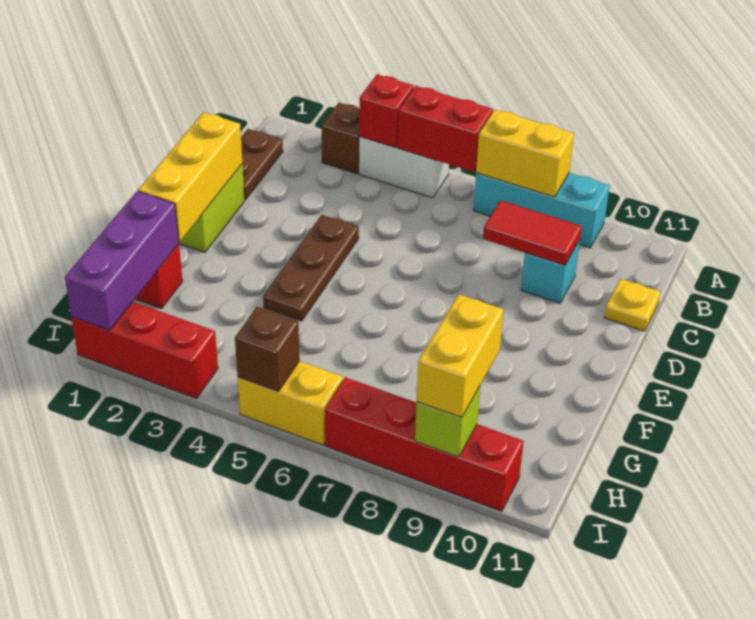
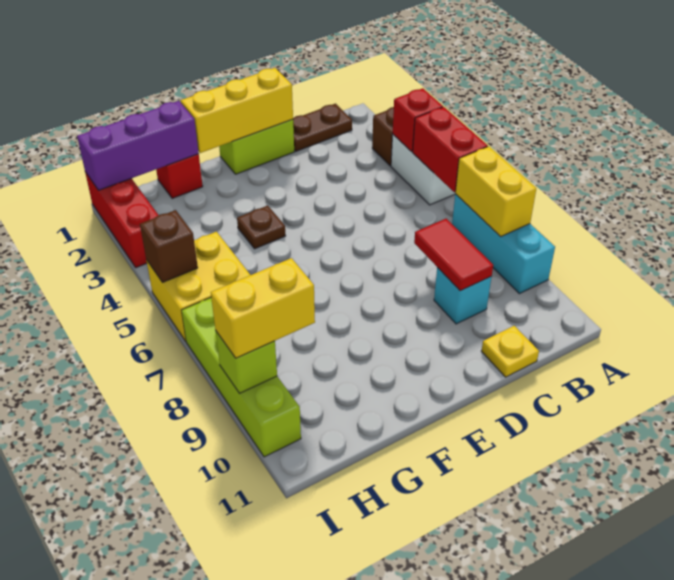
brown 1x3 plate [263,215,359,321] -> brown 1x1 plate [237,206,286,249]
yellow 1x2 brick [238,361,343,445] -> yellow 2x2 brick [146,232,250,341]
red 1x4 brick [325,377,523,511] -> lime 1x4 brick [181,298,301,457]

